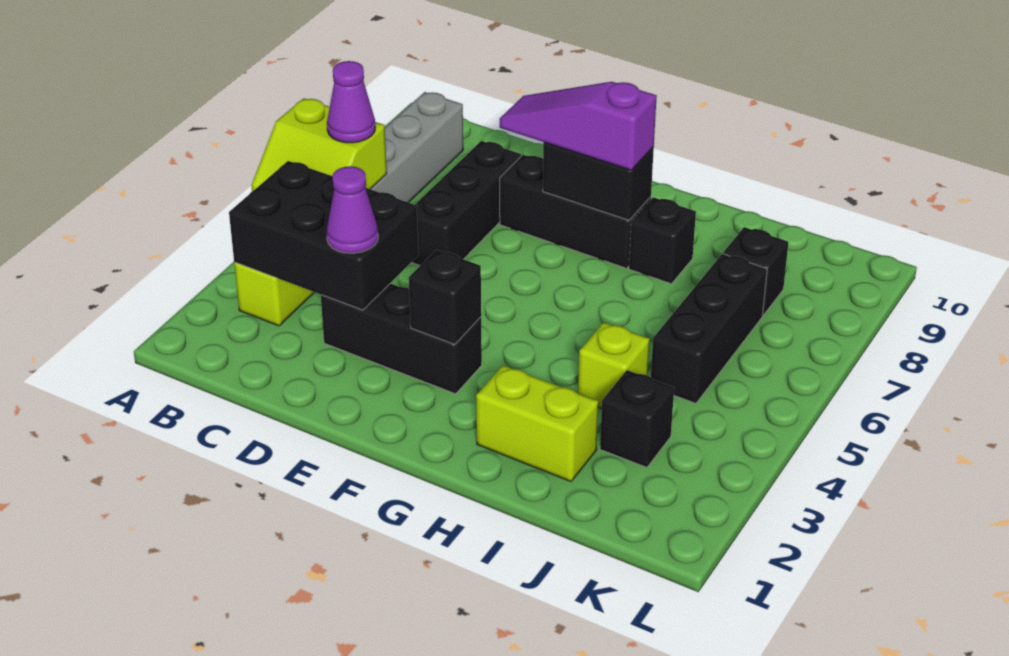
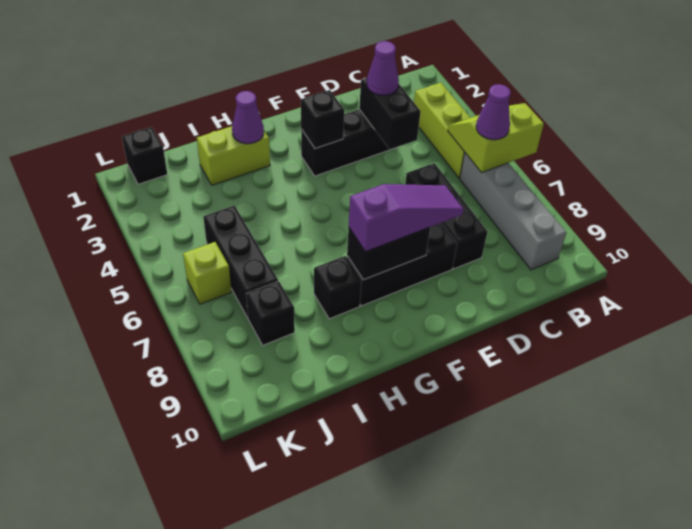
black 2x3 brick [229,161,418,310] -> black 1x2 brick [359,78,421,150]
none -> purple 1x1 cone [232,91,264,144]
lime 1x1 brick [578,322,650,409] -> lime 1x1 brick moved to [183,242,232,304]
black 1x1 brick [600,370,674,467] -> black 1x1 brick moved to [122,127,167,184]

